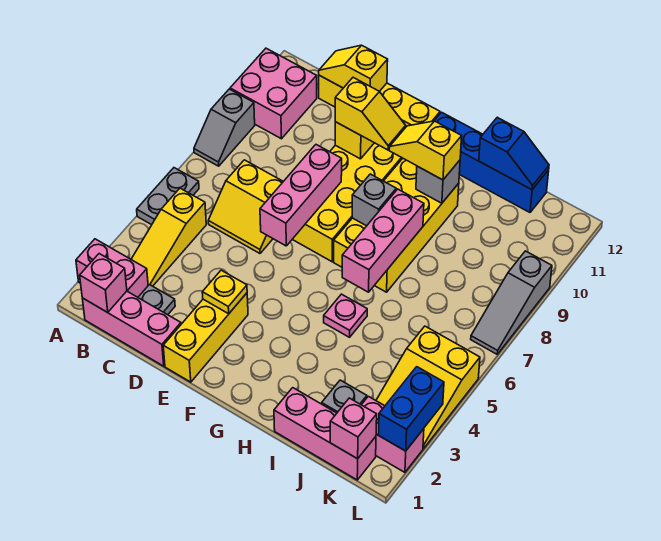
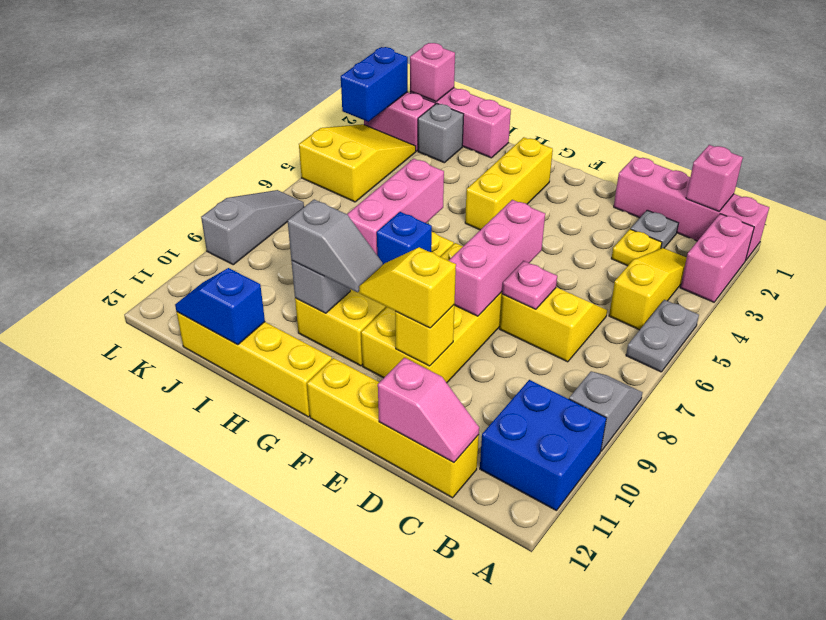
pink 1x2 brick [76,239,148,297] -> pink 1x2 brick turned to [680,214,754,302]
pink 2x2 brick [230,48,317,139] -> blue 2x2 brick [480,380,606,511]
pink 1x3 brick [82,291,181,366] -> pink 1x4 brick [614,156,769,260]
yellow 1x2 slope [319,45,388,91] -> pink 1x2 slope [378,358,479,463]
yellow 1x3 brick [163,293,248,382] -> yellow 1x3 brick moved to [465,137,553,230]
yellow 1x1 plate [202,270,247,314] -> yellow 1x1 plate moved to [611,229,662,266]
grey 1x1 brick [352,174,396,226] -> blue 1x1 brick [377,212,432,264]
yellow 1x2 slope [389,121,462,180] -> grey 1x2 slope [288,199,383,292]
blue 1x4 brick [434,112,549,212] -> yellow 1x4 brick [177,312,332,417]
pink 1x1 plate [324,294,367,337] -> pink 1x1 plate moved to [502,261,557,309]

